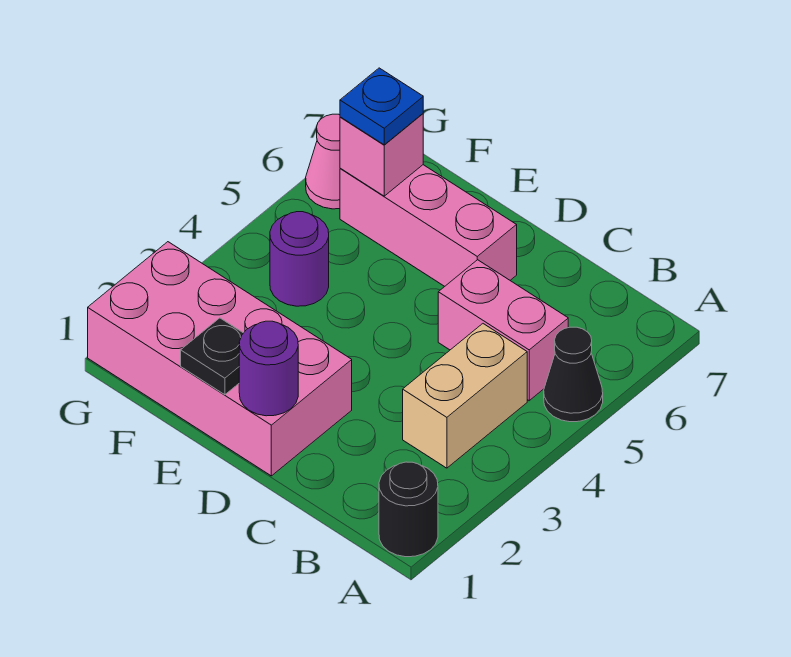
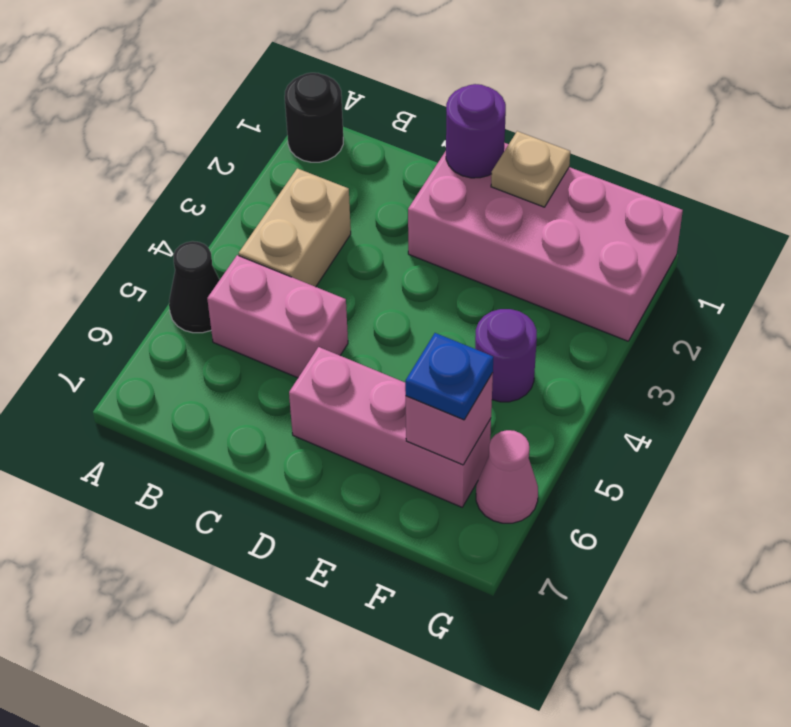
black 1x1 plate [181,318,243,395] -> tan 1x1 plate [491,131,570,207]

